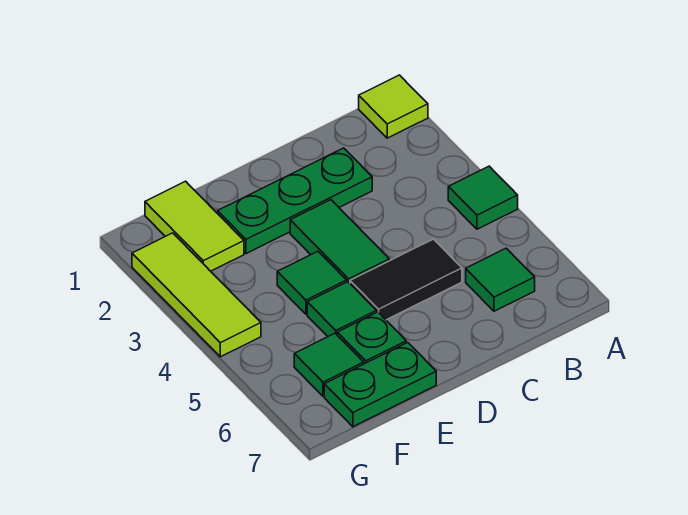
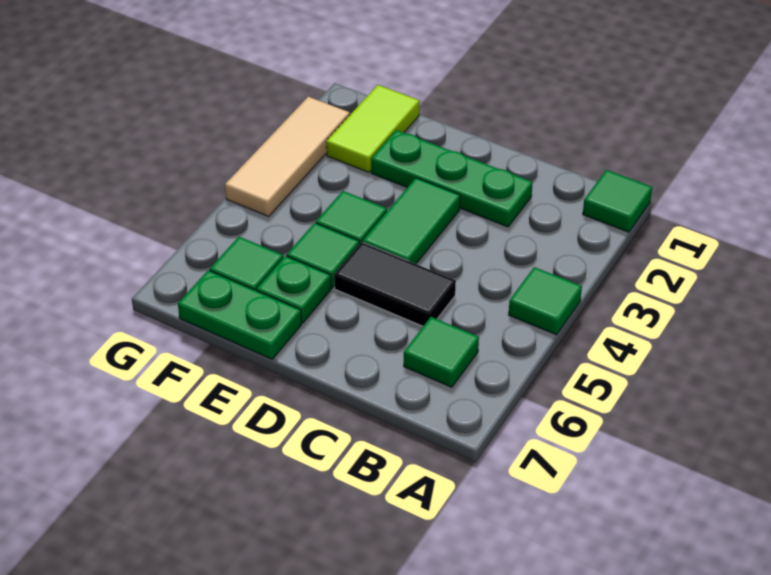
lime 1x1 tile [359,75,428,138] -> green 1x1 tile [583,170,652,232]
lime 1x3 tile [132,233,261,357] -> tan 1x3 tile [225,97,350,216]

